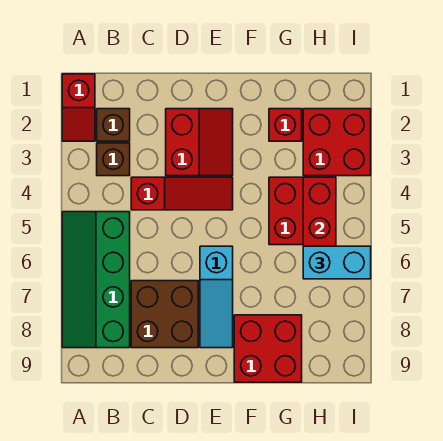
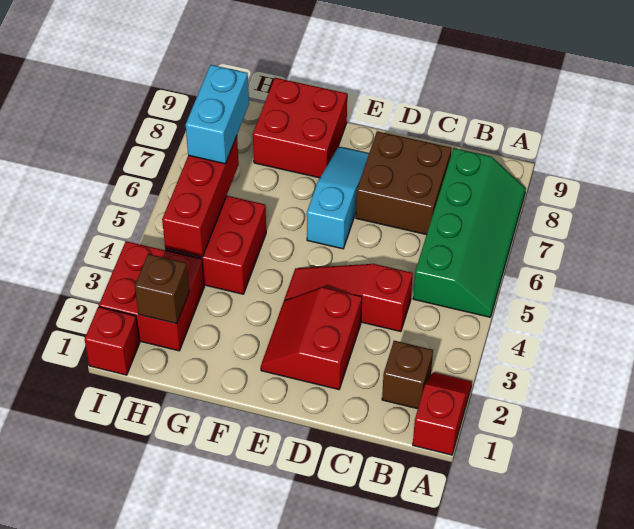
brown 1x1 brick [97,143,130,176] -> brown 1x1 brick moved to [135,254,189,324]
red 1x1 brick [269,109,302,141] -> red 1x1 brick moved to [85,307,140,375]
cyan 1x2 brick [303,246,371,279] -> cyan 1x2 brick turned to [186,65,249,164]

